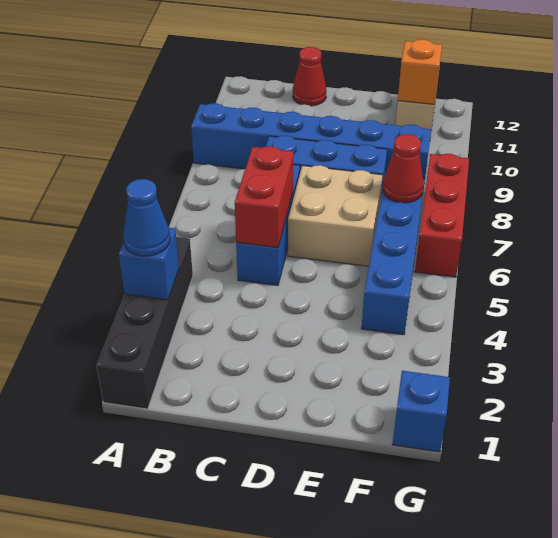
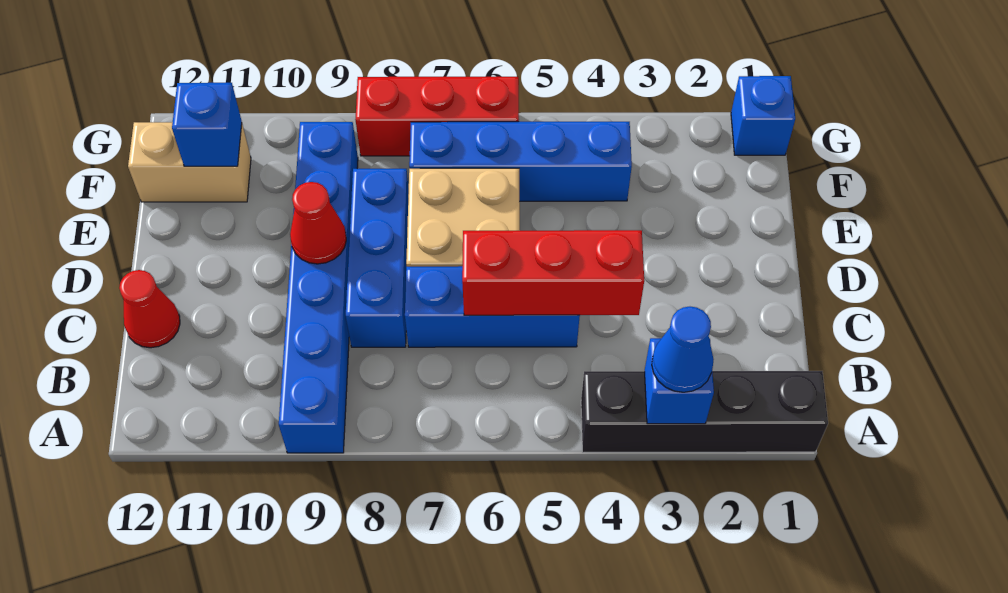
red 1x2 brick [235,146,294,247] -> red 1x3 brick [462,230,644,315]
red 1x1 cone [383,134,424,203] -> red 1x1 cone moved to [290,182,346,264]
orange 1x1 brick [398,39,442,104] -> blue 1x1 brick [172,83,242,166]

